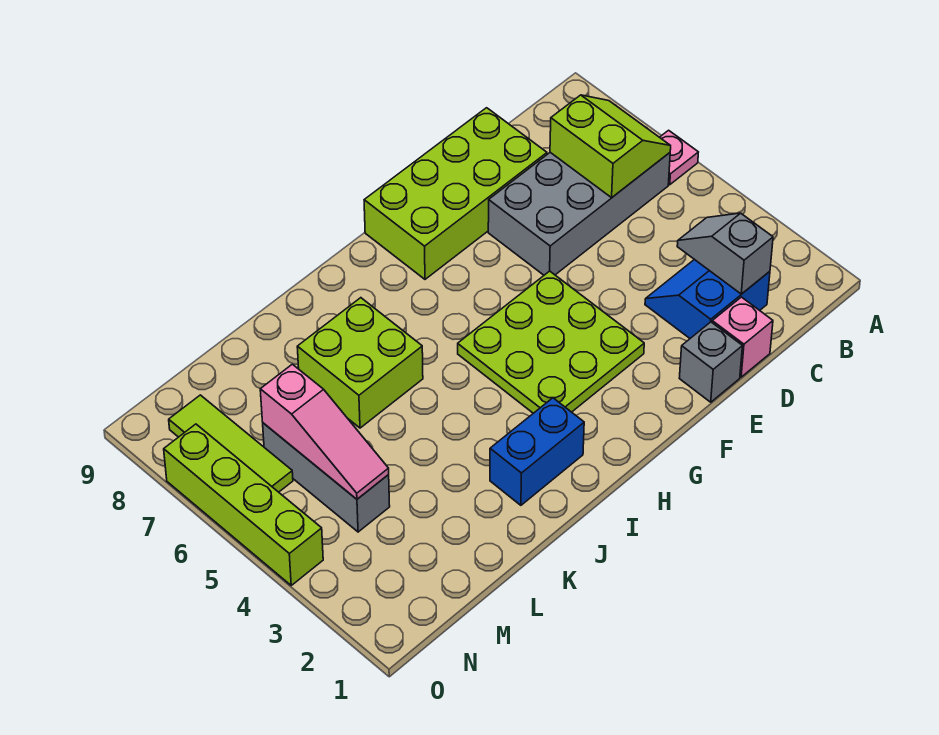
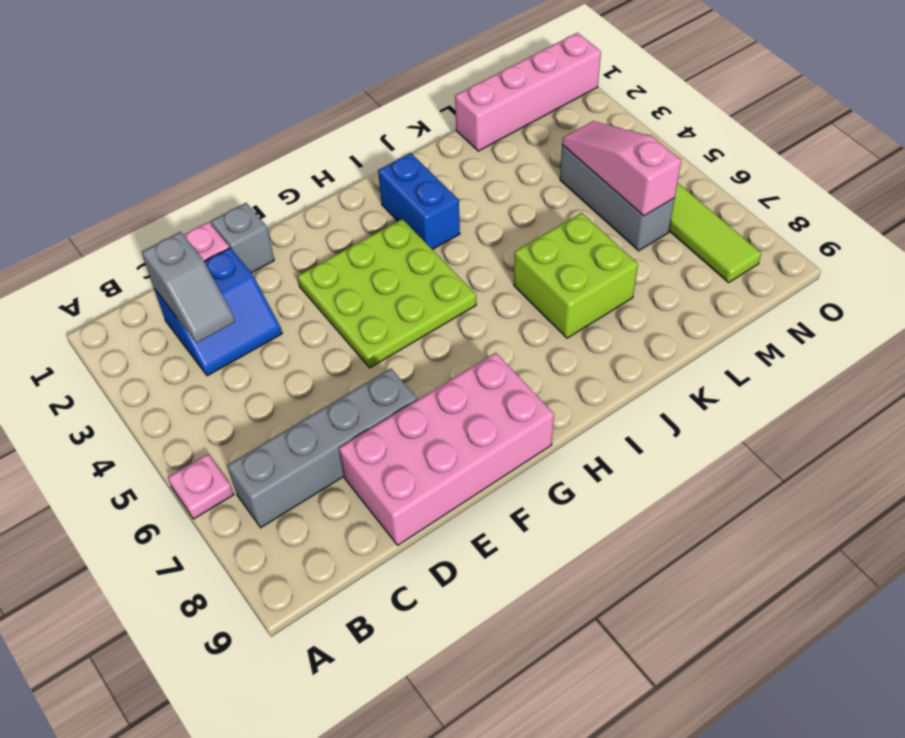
grey 2x4 brick [488,152,670,275] -> grey 1x4 brick [227,368,417,528]
lime 2x2 slope [550,95,671,198] -> none
lime 2x4 brick [364,108,547,279] -> pink 2x4 brick [339,353,554,545]
blue 1x2 brick [490,398,584,505] -> blue 1x2 brick turned to [378,153,460,250]
none -> pink 1x4 brick [455,33,601,151]
lime 1x4 brick [164,424,323,585] -> none

